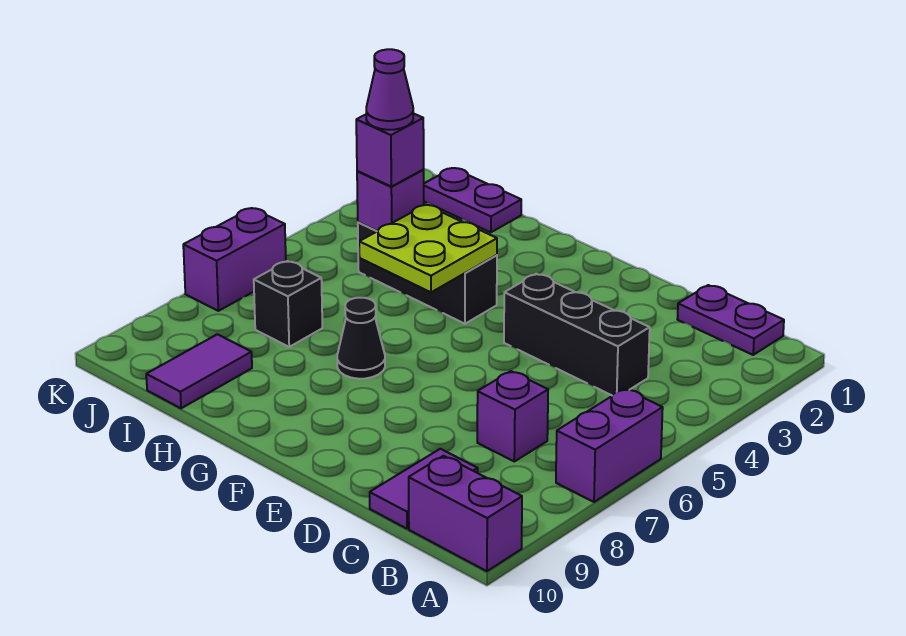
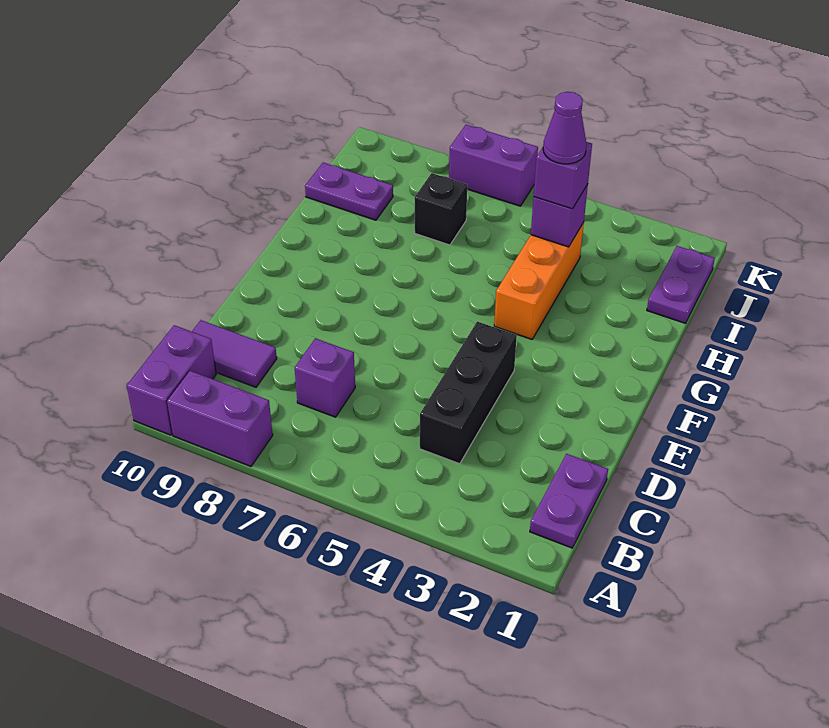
purple 1x2 brick [556,389,663,502] -> purple 1x2 brick moved to [167,371,273,466]
black 1x3 brick [358,222,497,324] -> orange 1x3 brick [494,222,584,339]
lime 2x2 plate [359,205,497,292] -> none
black 1x1 cone [337,298,385,379] -> none
purple 1x2 tile [146,334,252,408] -> purple 1x2 plate [305,163,393,220]

